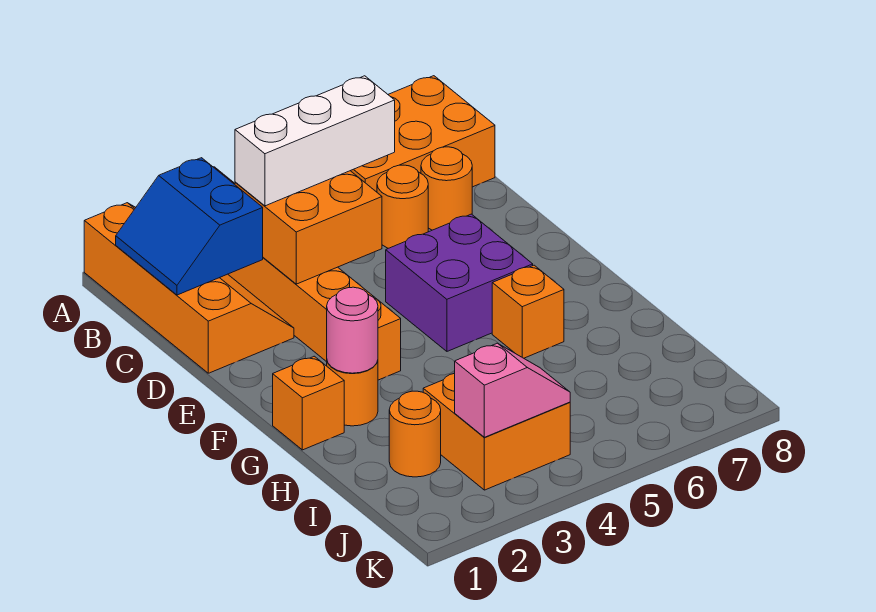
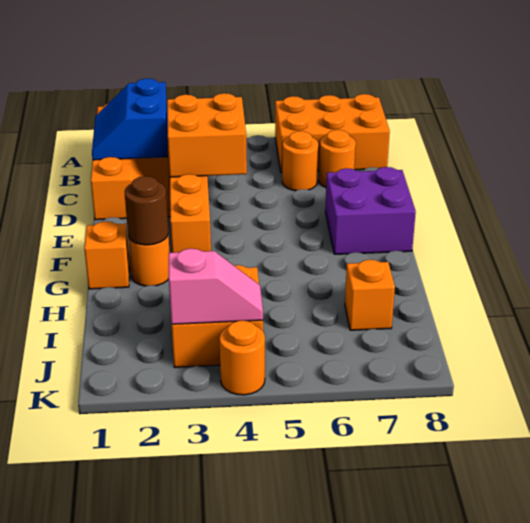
white 1x3 brick [235,76,395,206] -> none
purple 2x2 brick [386,214,533,351] -> purple 2x2 brick moved to [325,167,416,254]
pink 1x1 round brick [327,287,378,373] -> brown 1x1 round brick [125,176,168,245]
orange 1x1 brick [492,265,564,358] -> orange 1x1 brick moved to [345,260,395,330]
orange 1x1 round brick [389,391,441,477] -> orange 1x1 round brick moved to [220,320,265,395]

